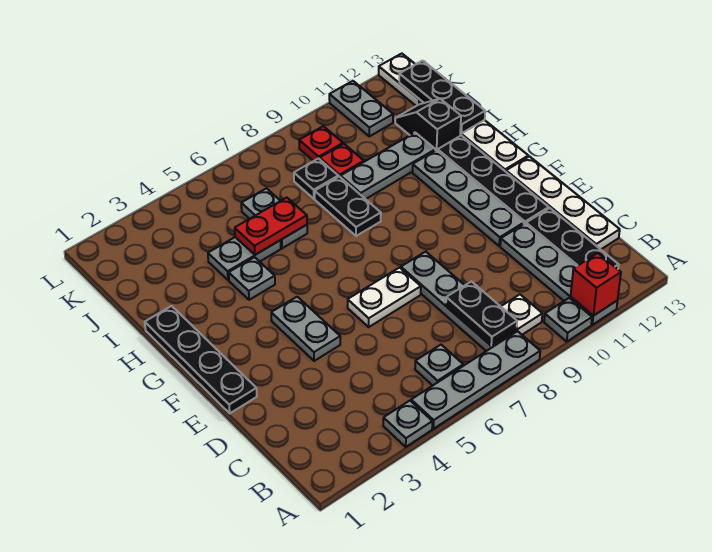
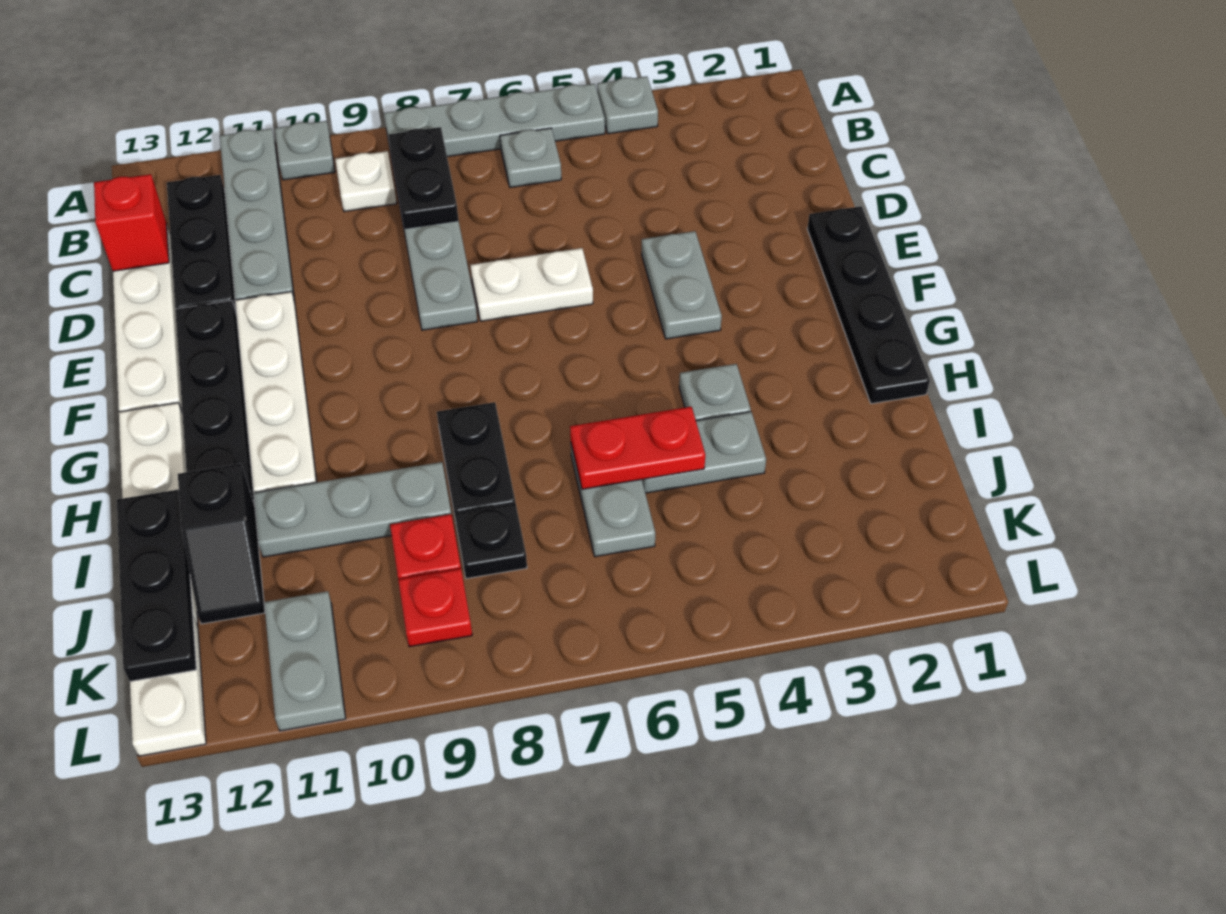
red 1x1 brick [571,253,621,316] -> red 1x1 brick moved to [94,174,169,271]
grey 1x4 plate [412,150,524,246] -> white 1x4 plate [235,292,317,493]

